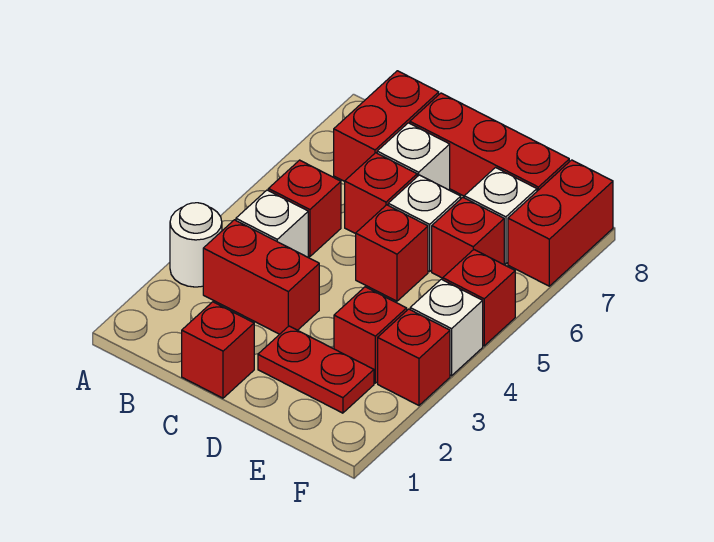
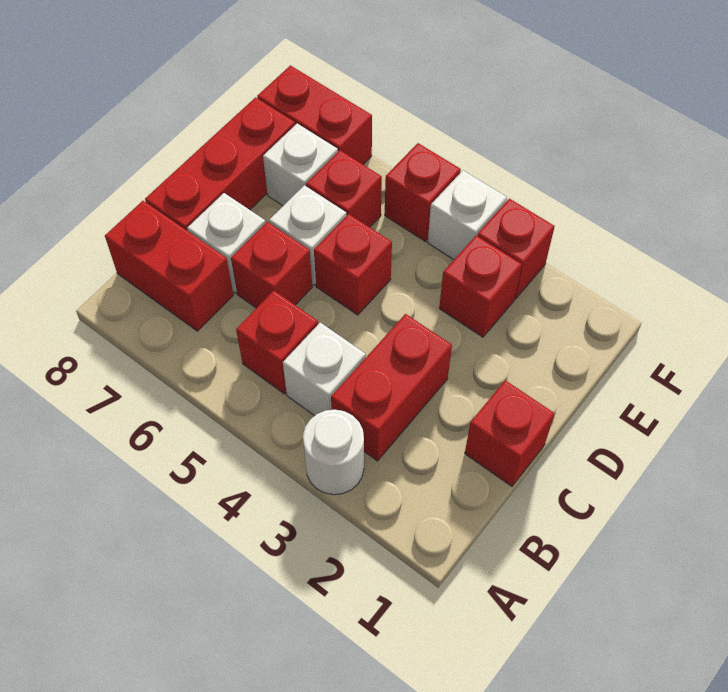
red 1x2 plate [258,326,374,413] -> none

